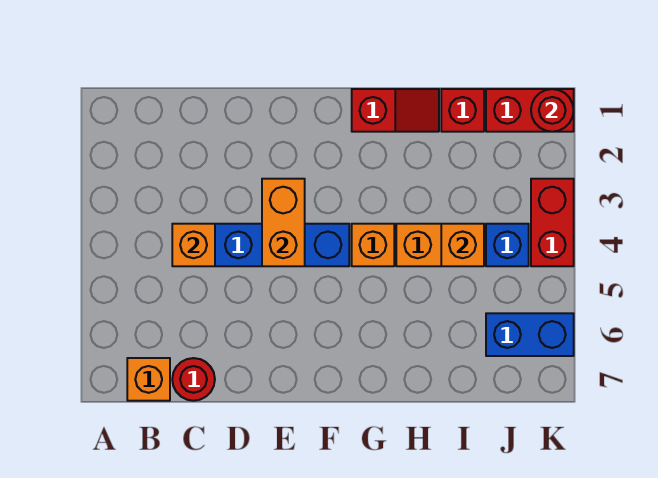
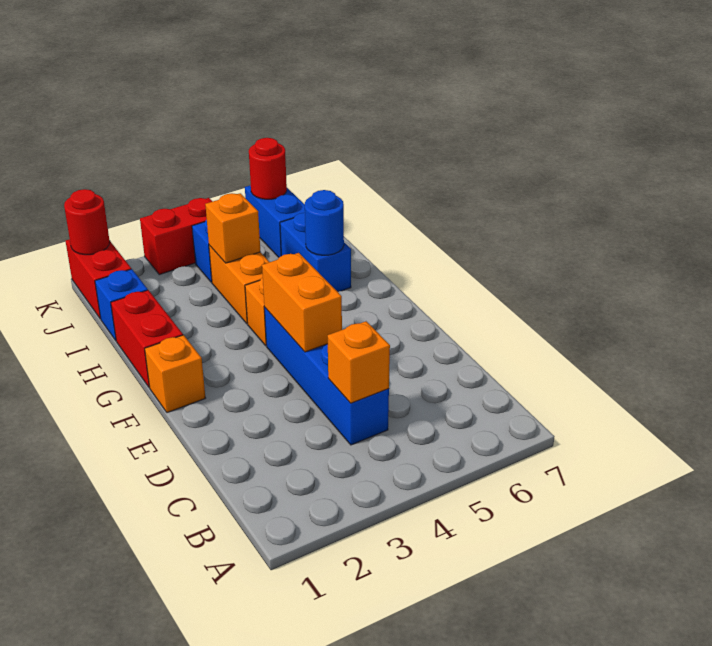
orange 1x1 brick [127,358,170,401] -> orange 1x1 brick moved to [145,335,205,413]
red 1x1 round brick [172,358,215,401] -> red 1x1 round brick moved to [249,138,287,199]
orange 1x2 brick [262,179,305,266] -> orange 1x2 brick turned to [262,253,342,352]
red 1x2 slope [352,89,439,132] -> red 1x2 brick [111,290,183,388]
none -> blue 1x2 brick [280,213,351,292]
none -> blue 1x1 round brick [305,190,344,255]
red 1x1 brick [441,89,484,132] -> blue 1x1 brick [95,269,148,340]

